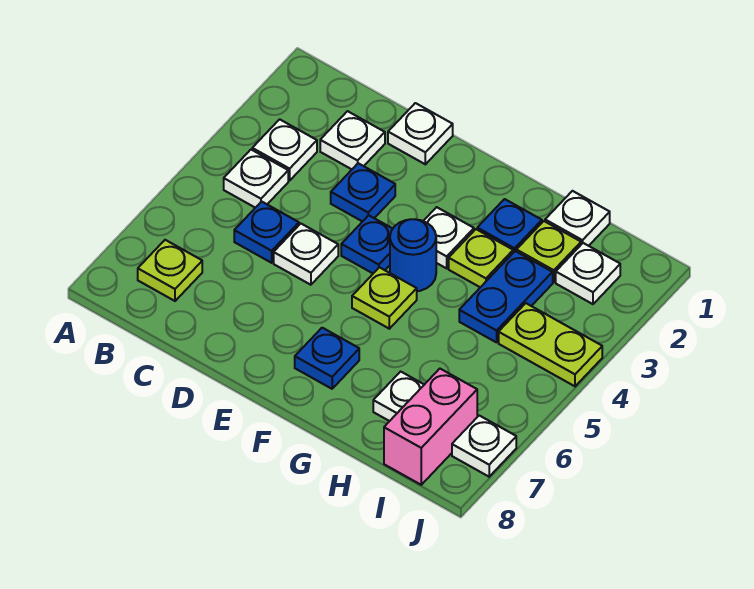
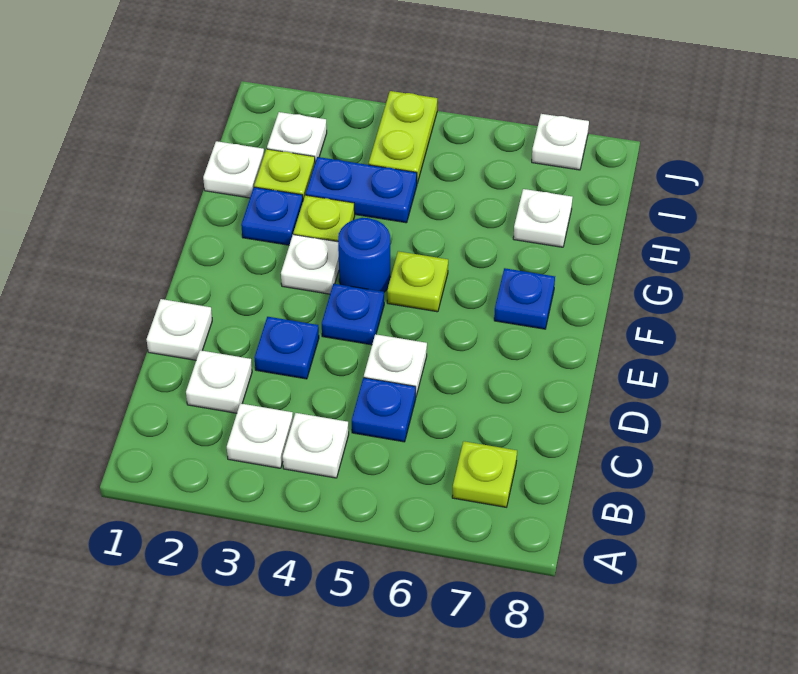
pink 1x2 brick [384,369,477,485] -> none

